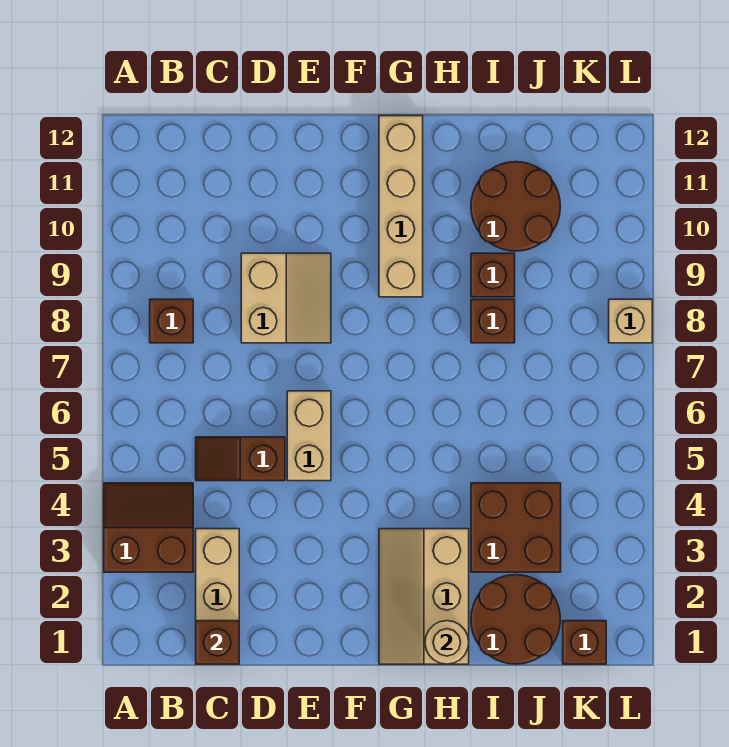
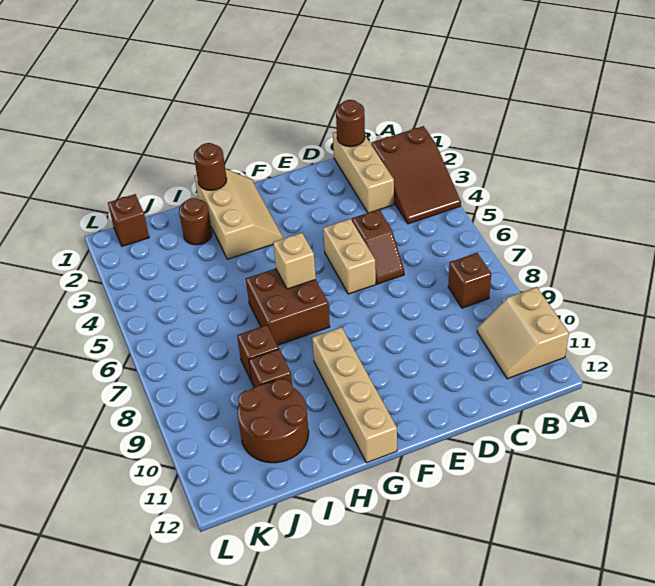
brown 2x2 slope [104,483,193,572] -> brown 2x3 slope [371,126,461,224]
brown 1x1 brick [196,621,239,664] -> brown 1x1 round brick [336,100,365,147]
brown 1x2 slope [196,437,285,481] -> brown 1x2 slope turned to [352,209,404,284]
tan 2x2 slope [241,253,331,343] -> tan 2x2 slope moved to [477,287,569,379]
tan 1x1 round brick [425,621,469,664] -> brown 1x1 round brick [194,143,227,190]
brown 2x2 round brick [471,575,560,664] -> brown 1x1 round brick [179,198,212,245]
brown 2x2 brick [471,483,561,572] -> brown 2x2 brick moved to [246,269,330,345]
tan 1x1 brick [609,299,652,343] -> tan 1x1 brick moved to [273,233,316,289]

